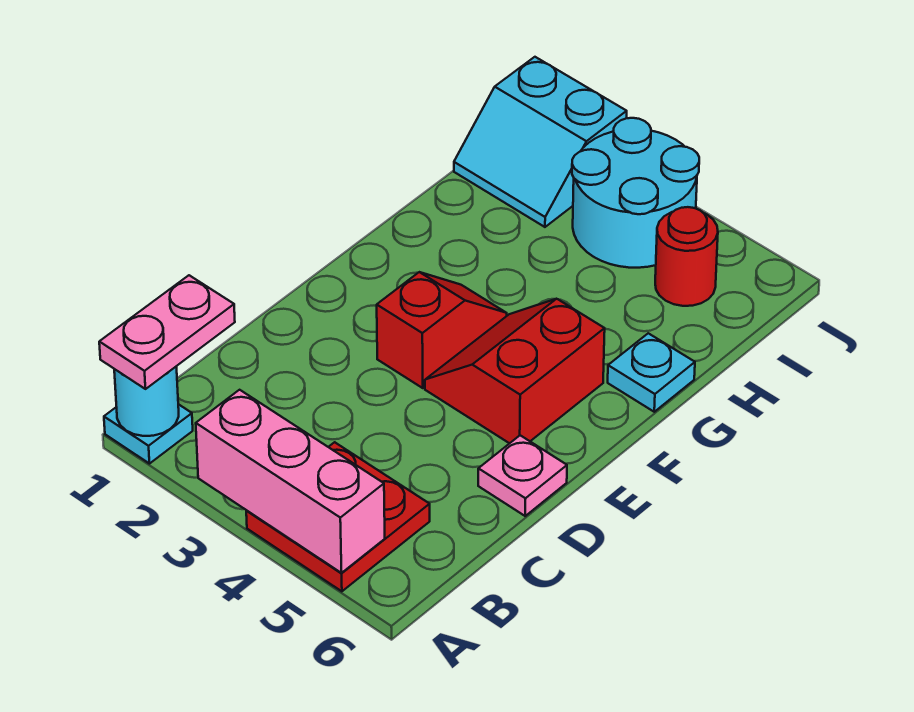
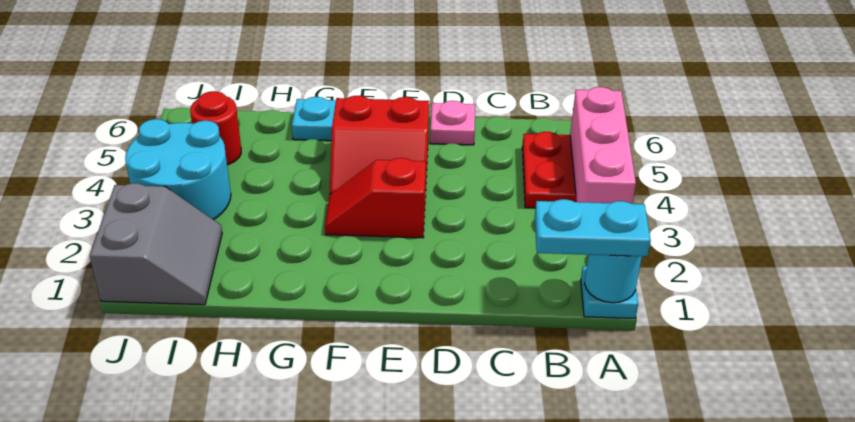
pink 1x2 plate [99,275,235,389] -> cyan 1x2 plate [535,199,651,256]
cyan 2x2 slope [454,57,627,227] -> grey 2x2 slope [90,183,222,305]

